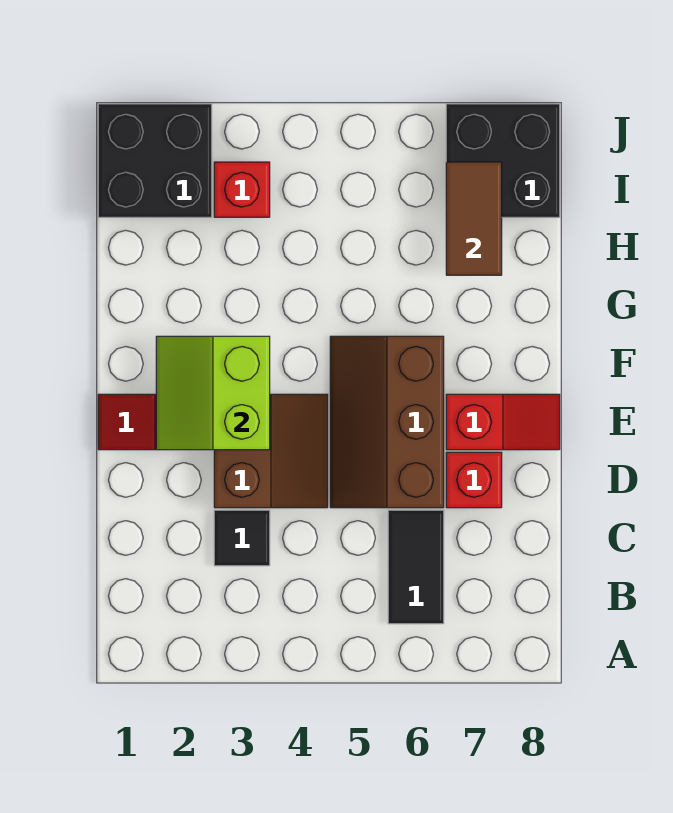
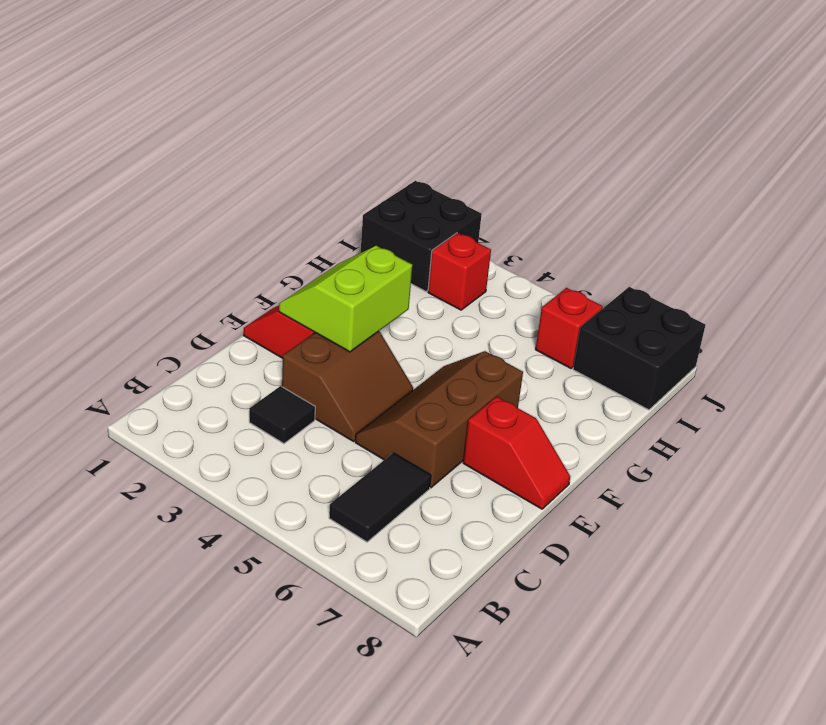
red 1x1 brick [446,452,502,508] -> red 1x1 brick moved to [535,288,603,368]
brown 1x2 tile [446,162,502,275] -> none

